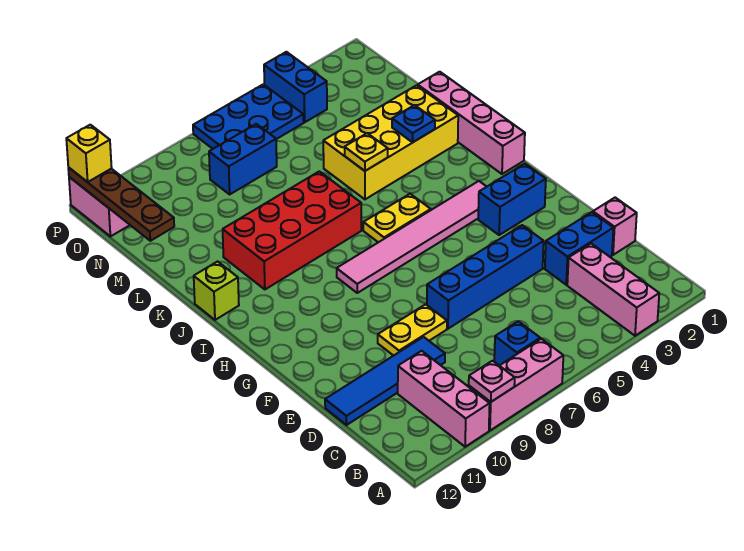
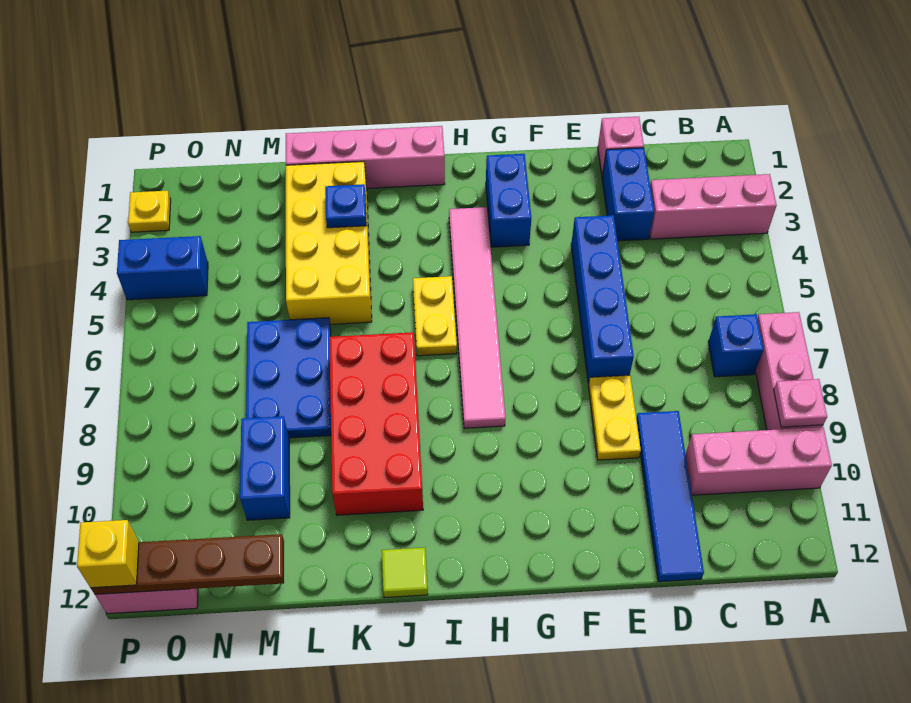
lime 1x1 brick [194,261,239,320] -> lime 1x1 tile [382,548,428,598]
yellow 1x1 plate [345,133,388,171] -> yellow 1x1 plate moved to [128,191,171,232]
blue 1x2 brick [209,124,277,194] -> blue 1x2 brick moved to [240,416,290,520]
blue 2x3 plate [193,84,304,149] -> blue 2x3 plate moved to [246,318,331,438]

